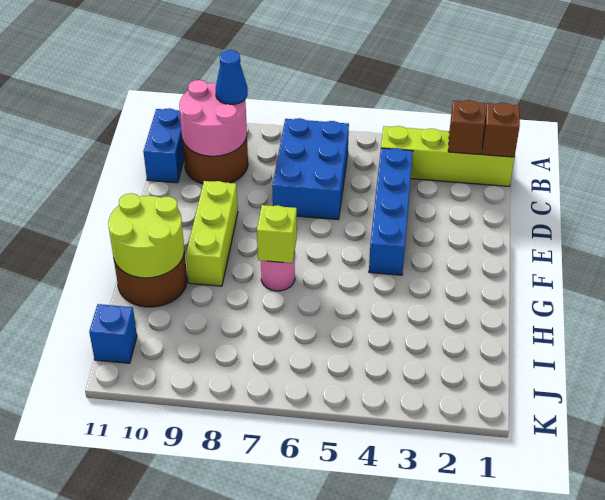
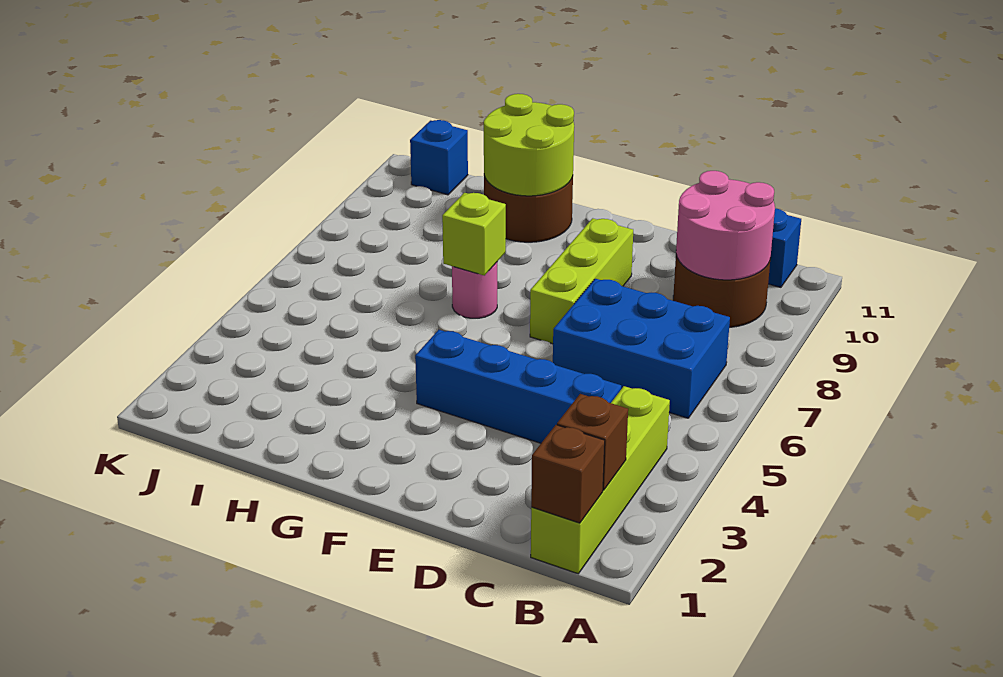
blue 1x1 cone [216,50,248,104] -> none
lime 1x3 brick [186,181,238,286] -> lime 1x3 brick turned to [530,218,633,344]

